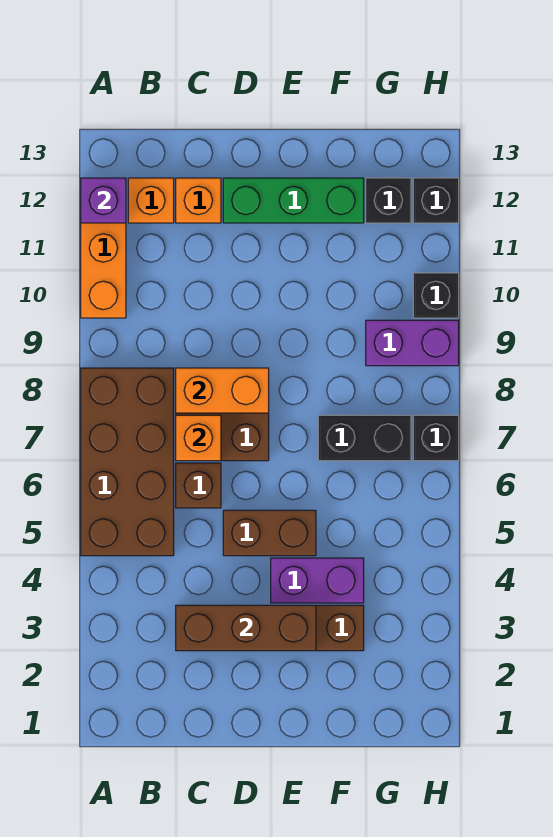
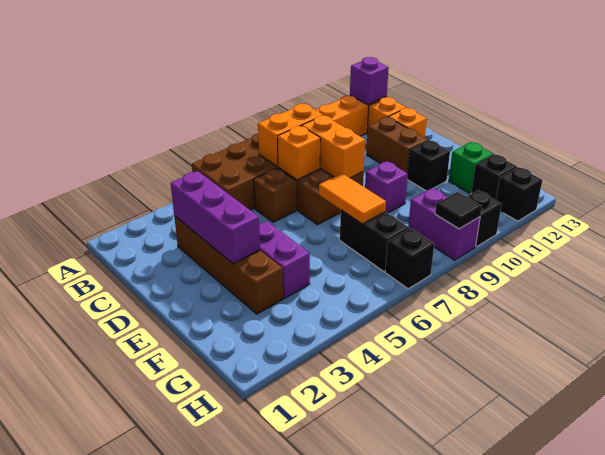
none -> orange 1x2 brick [258,104,323,167]
brown 1x3 brick [176,605,316,651] -> purple 1x3 brick [171,171,260,264]
brown 1x2 brick [223,510,316,556] -> brown 1x2 brick moved to [366,117,428,173]
green 1x3 brick [223,178,364,223] -> green 1x1 brick [449,142,493,193]
none -> orange 1x2 tile [319,173,386,224]
none -> purple 1x1 brick [365,161,408,213]
none -> black 1x1 brick [407,140,450,191]
none -> black 1x1 tile [435,192,482,229]

